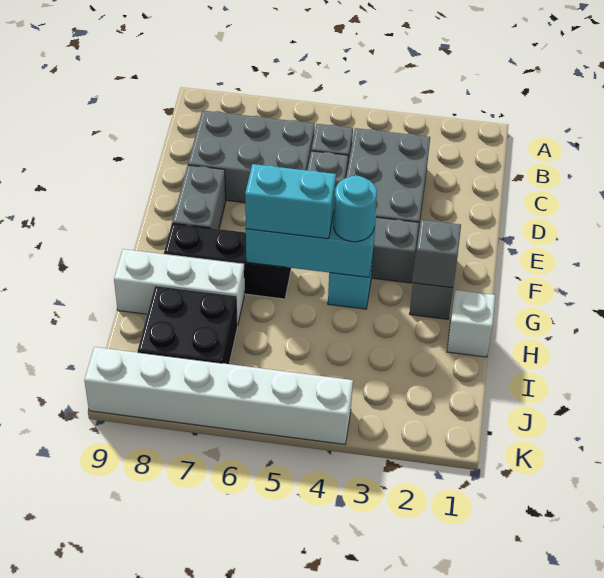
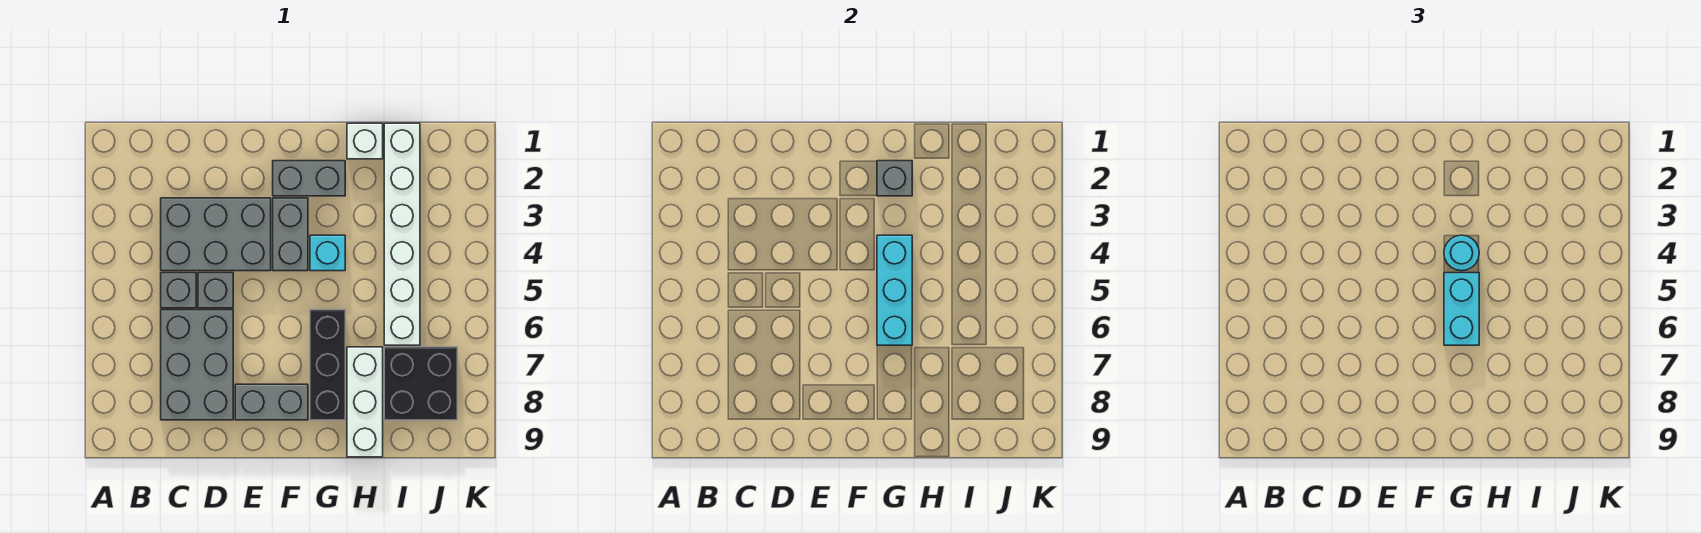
white 1x6 brick [84,347,353,444] -> white 1x6 brick moved to [384,123,420,345]

